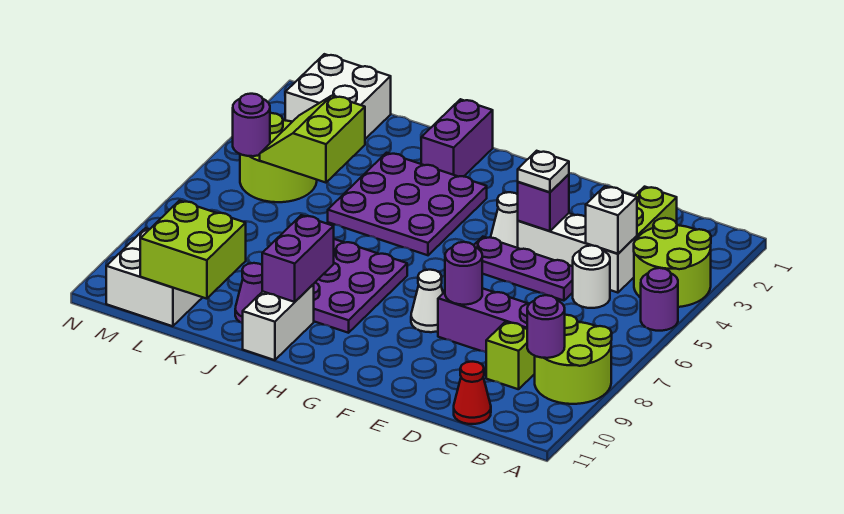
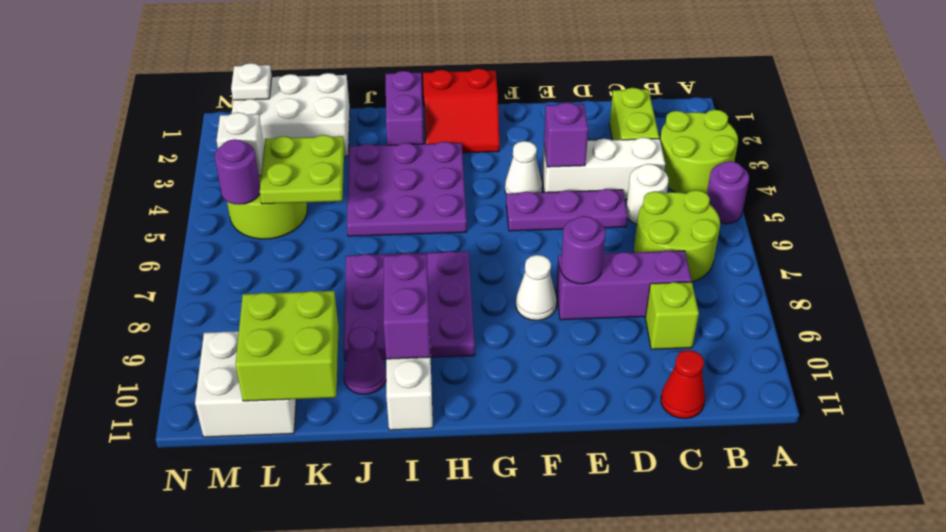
lime 2x2 round brick [535,315,612,404] -> lime 2x2 round brick moved to [634,190,720,282]
purple 1x1 round brick [527,295,565,358] -> none
white 1x1 brick [586,186,637,254] -> white 1x1 brick moved to [217,112,264,176]
white 1x1 plate [518,151,569,192] -> white 1x1 plate moved to [231,63,272,100]
none -> red 2x2 slope [423,69,500,153]
lime 2x2 slope [260,96,365,183] -> lime 2x2 plate [260,135,344,204]
white 2x2 brick [285,54,391,139] -> white 2x3 brick [232,73,350,156]

